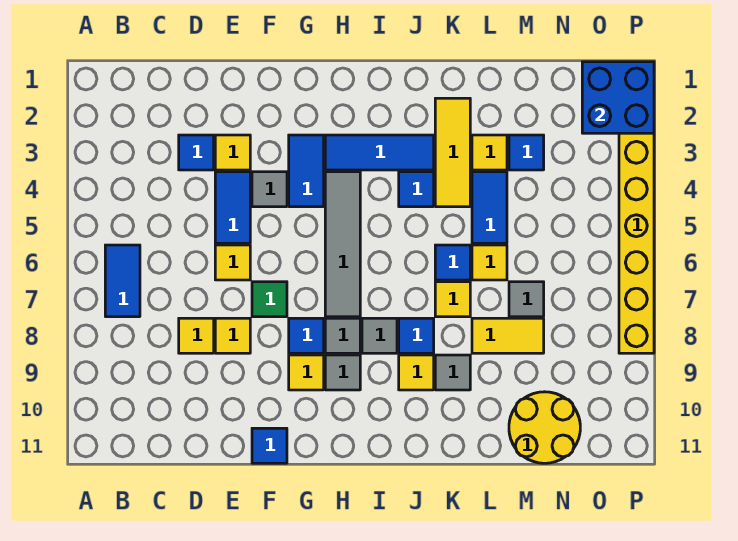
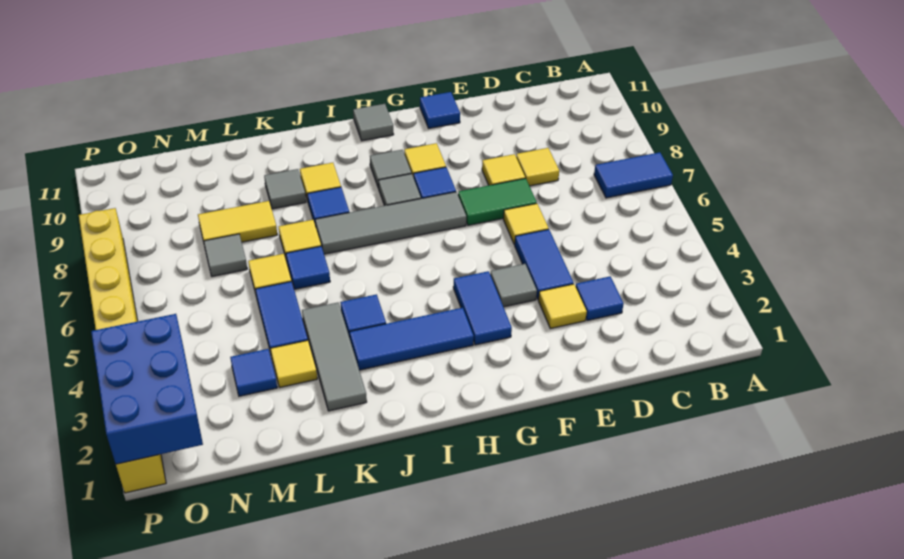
blue 1x2 tile [105,245,140,317] -> blue 1x2 tile turned to [594,152,673,198]
green 1x1 tile [252,282,287,317] -> green 1x2 tile [458,178,537,225]
grey 1x4 tile [325,172,360,317] -> grey 1x4 tile turned to [315,192,466,254]
grey 1x1 tile [362,318,397,353] -> grey 1x1 tile moved to [353,104,394,141]
yellow 1x3 tile [435,98,470,207] -> grey 1x3 tile [302,303,367,411]
yellow 2x2 round brick [509,392,580,463] -> none
blue 2x2 brick [582,62,654,133] -> blue 2x3 brick [91,314,203,464]

